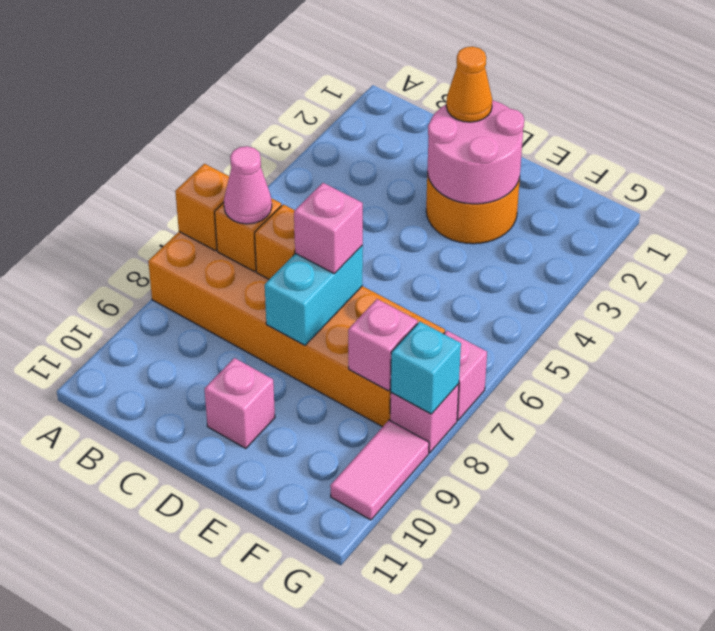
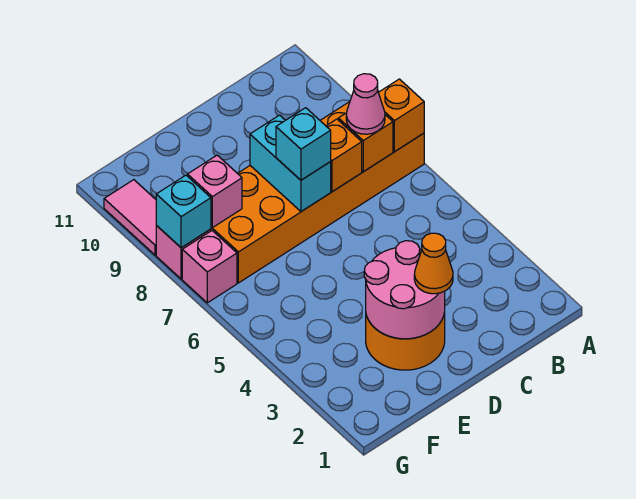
pink 1x1 brick [294,183,363,274] -> cyan 1x1 brick [276,108,331,180]
pink 1x1 brick [205,358,275,449] -> none

